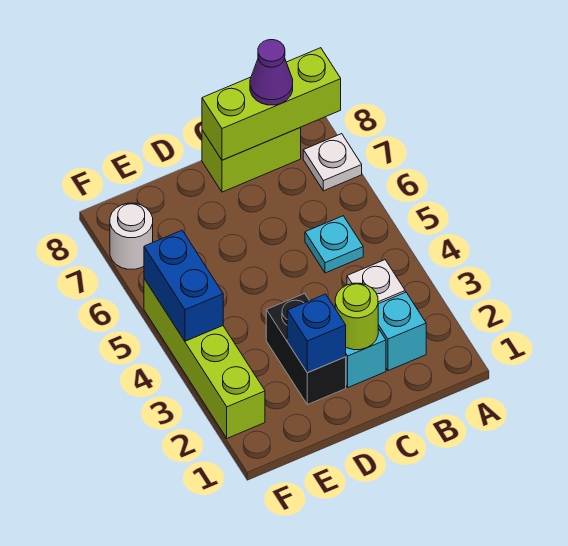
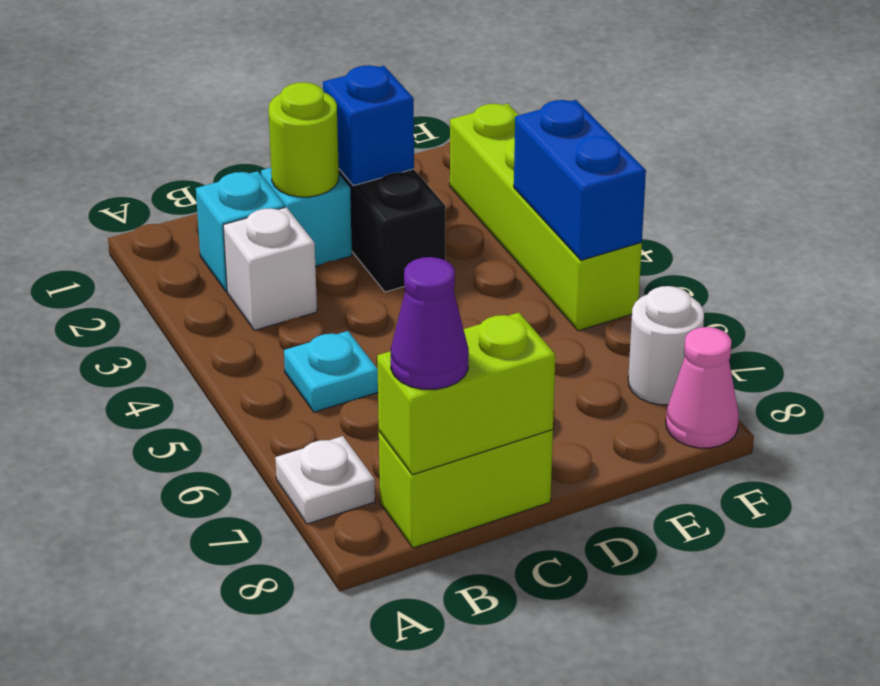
lime 1x3 brick [202,48,341,160] -> lime 1x2 brick [377,312,555,475]
none -> pink 1x1 cone [666,327,739,448]

